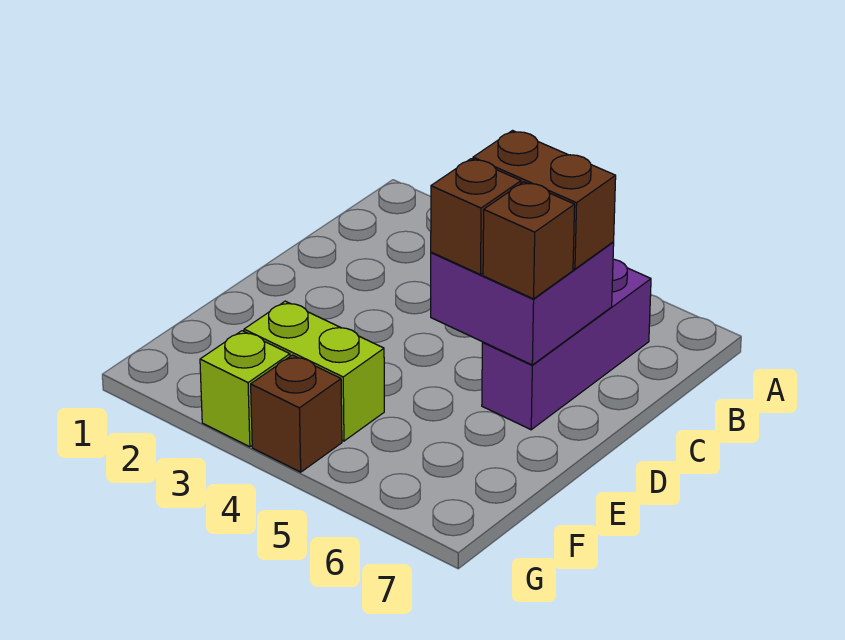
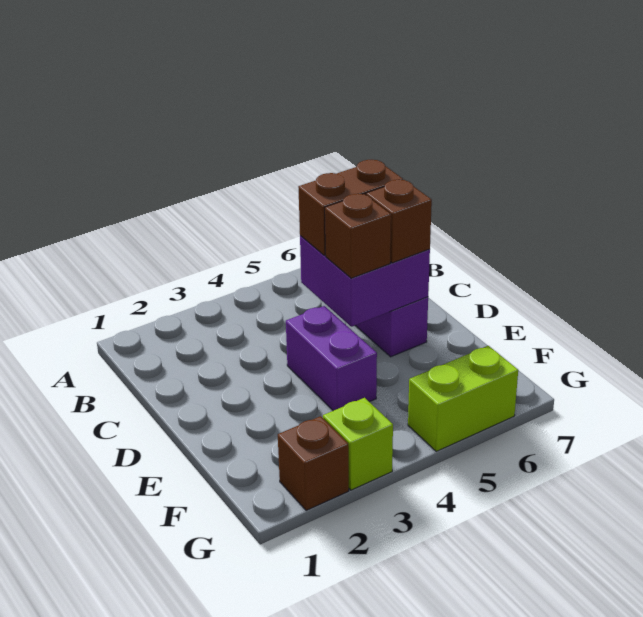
none -> purple 1x2 brick [286,306,377,411]
lime 1x2 brick [244,301,384,441] -> lime 1x2 brick moved to [408,346,518,451]
brown 1x1 brick [251,355,342,472] -> brown 1x1 brick moved to [278,416,349,511]

